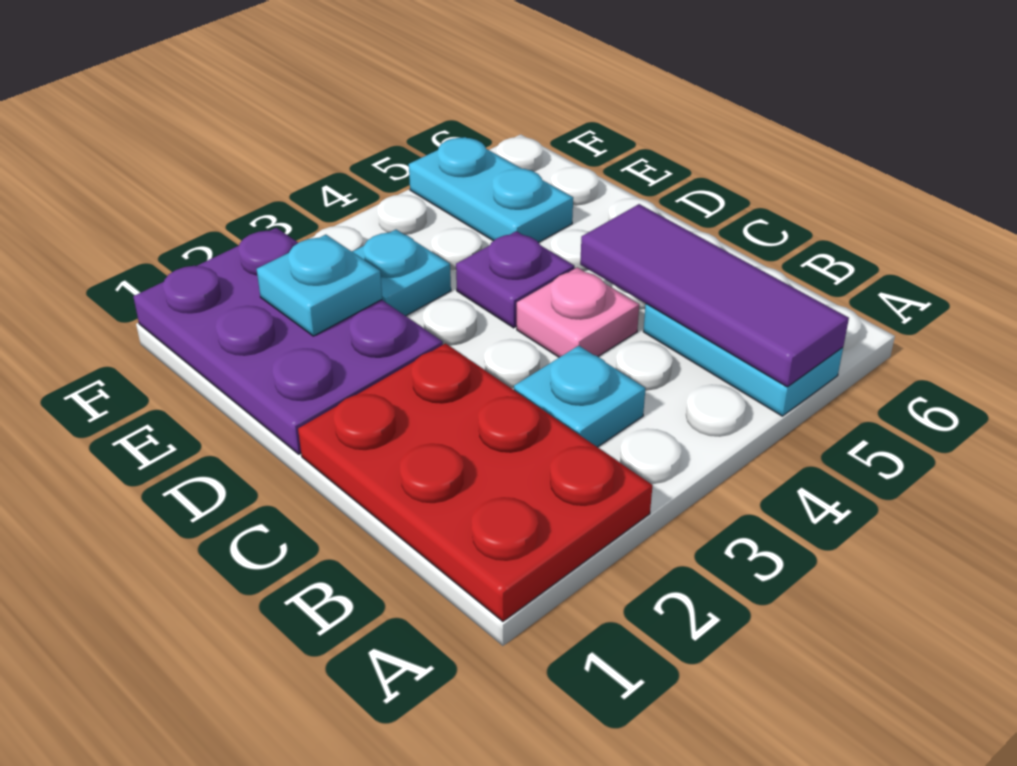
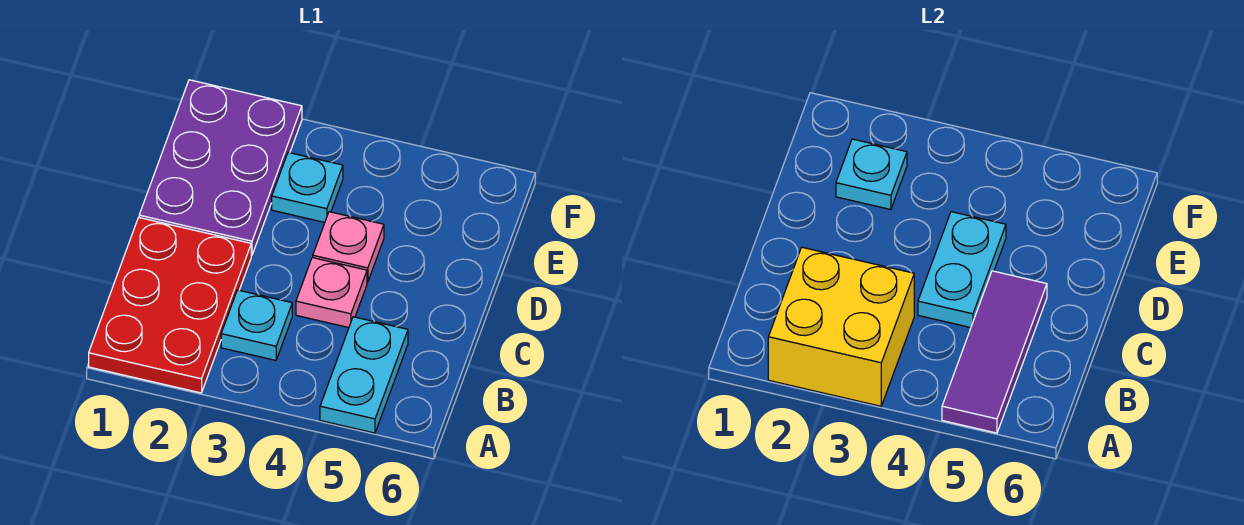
none -> yellow 2x2 brick [768,247,914,406]
purple 1x1 plate [456,231,574,328] -> pink 1x1 plate [313,212,384,282]
cyan 1x2 plate [409,137,573,243] -> cyan 1x2 plate moved to [918,212,1006,328]

